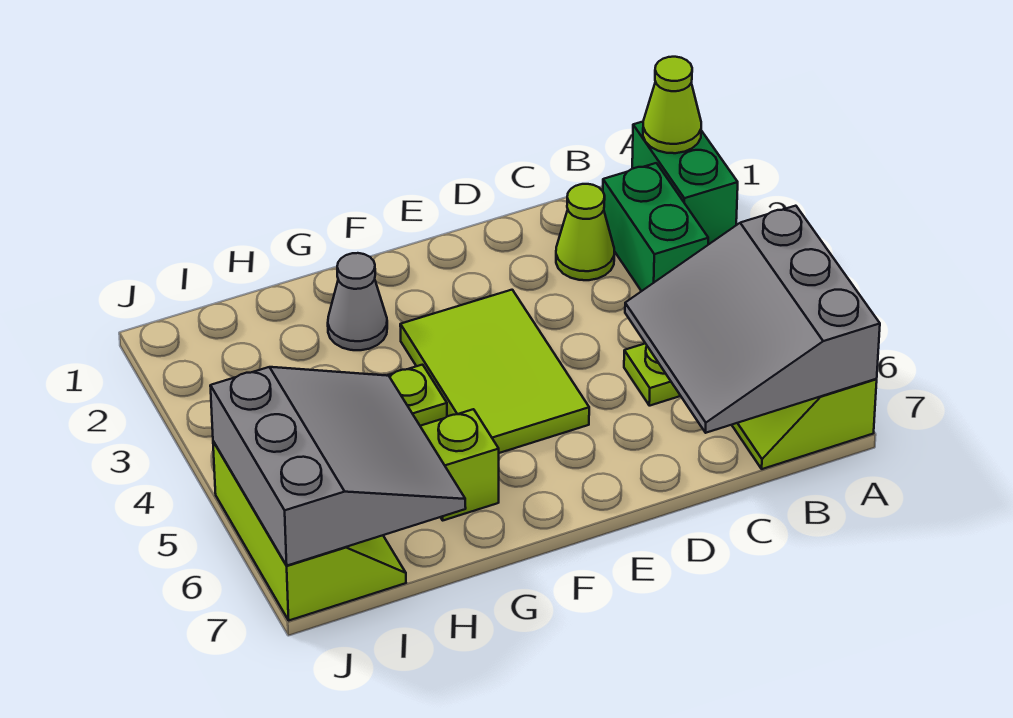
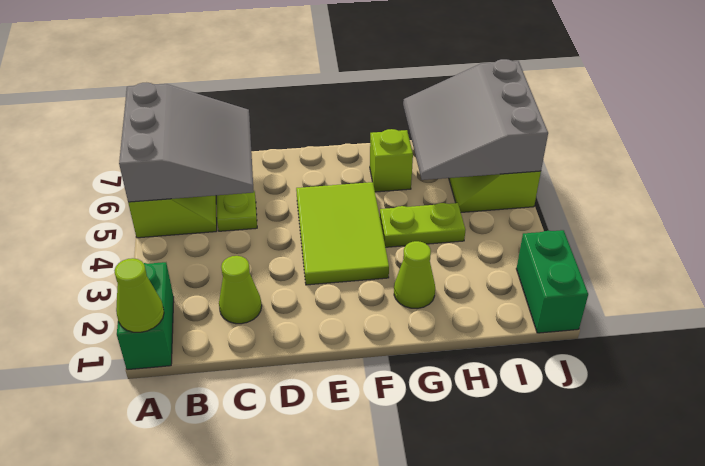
green 1x2 brick [603,163,708,291] -> green 1x2 brick moved to [516,230,588,333]
grey 1x1 cone [328,253,387,350] -> lime 1x1 cone [394,241,435,309]

